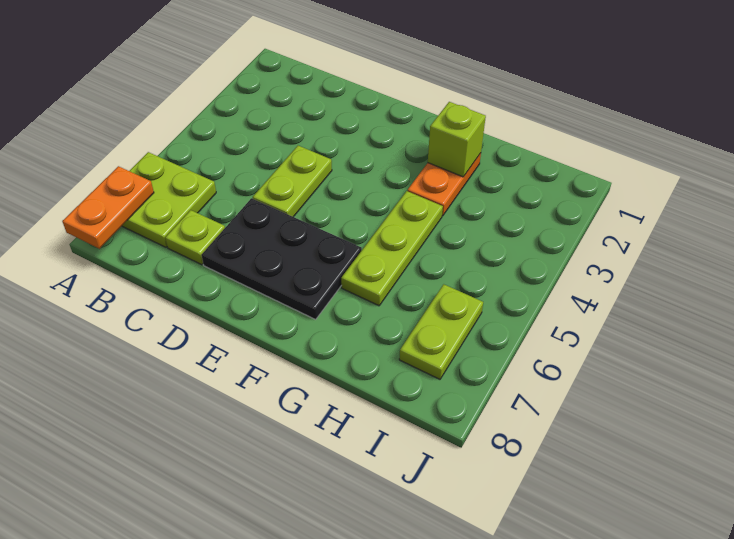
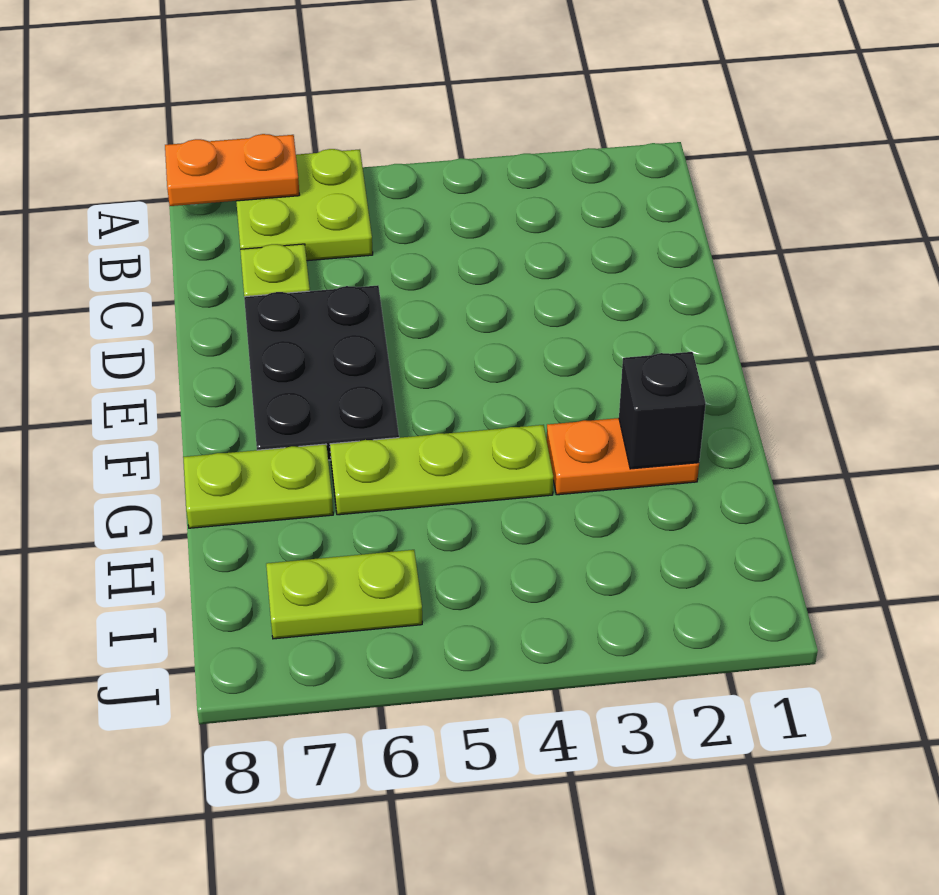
lime 1x2 plate [253,146,332,217] -> lime 1x2 plate moved to [183,444,333,528]
lime 1x1 brick [428,102,486,177] -> black 1x1 brick [619,352,706,469]

